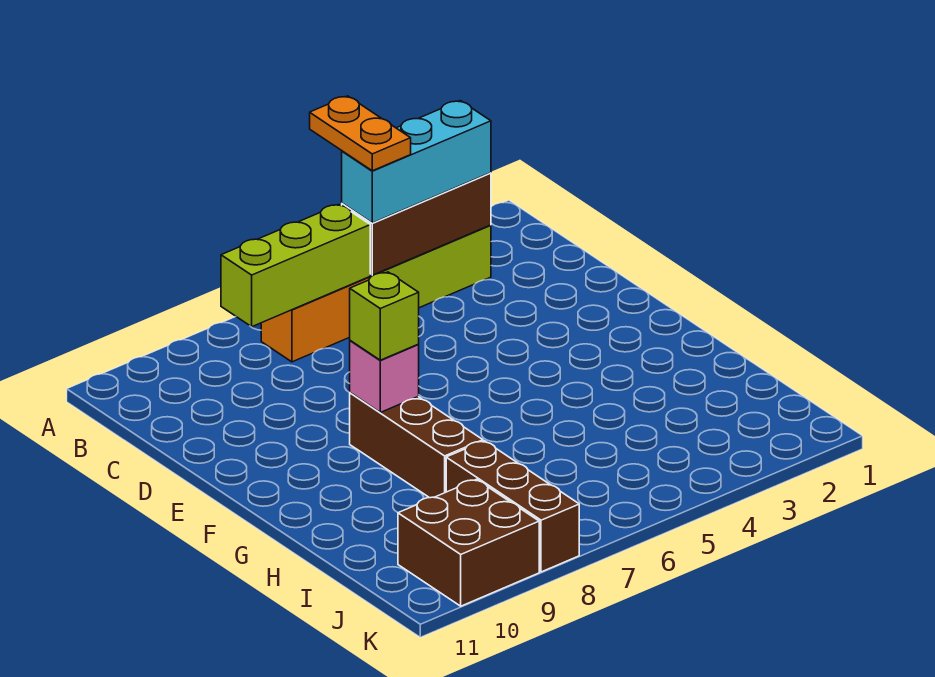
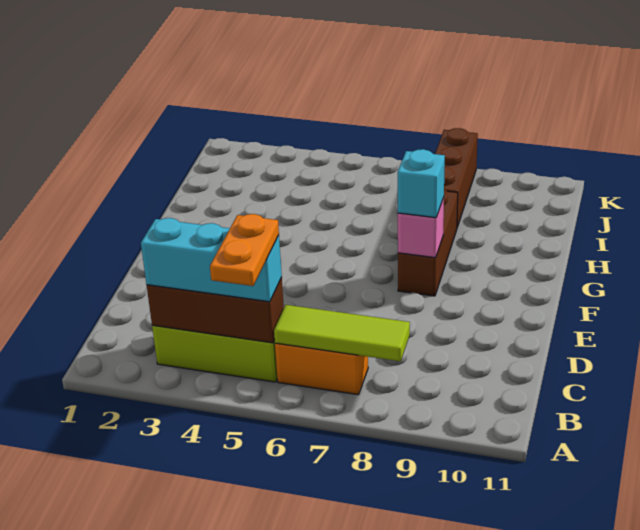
lime 1x3 brick [221,204,370,327] -> lime 1x3 tile [274,305,410,361]
lime 1x1 brick [350,272,419,360] -> cyan 1x1 brick [398,149,445,218]
brown 2x2 brick [398,479,539,606] -> none

